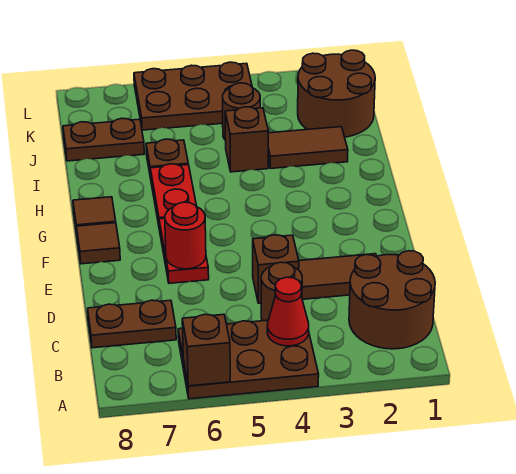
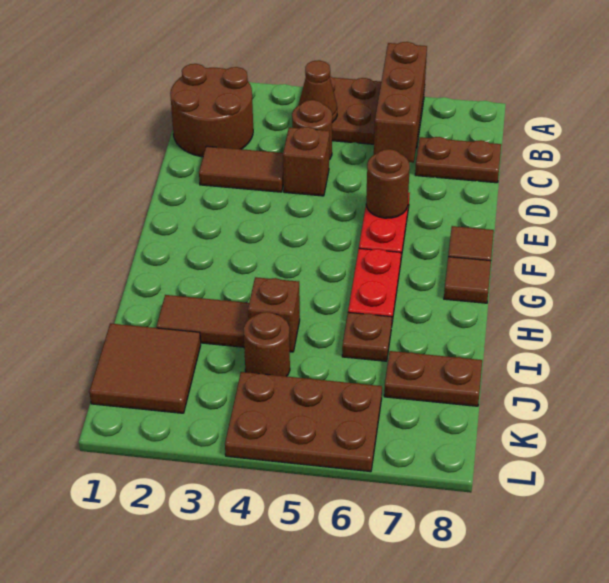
brown 1x1 brick [182,314,230,386] -> brown 1x3 brick [374,42,427,163]
red 1x1 cone [267,277,309,346] -> brown 1x1 cone [299,60,337,122]
red 1x1 round brick [165,202,206,269] -> brown 1x1 round brick [366,149,410,218]
brown 2x2 round brick [298,50,375,137] -> brown 2x2 tile [90,323,201,413]

